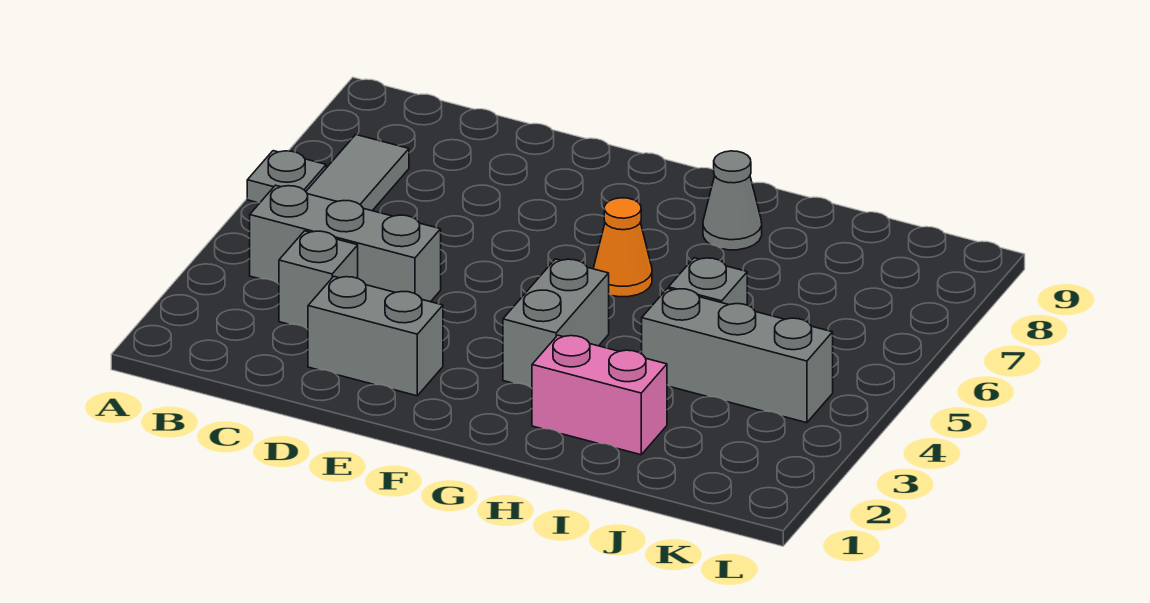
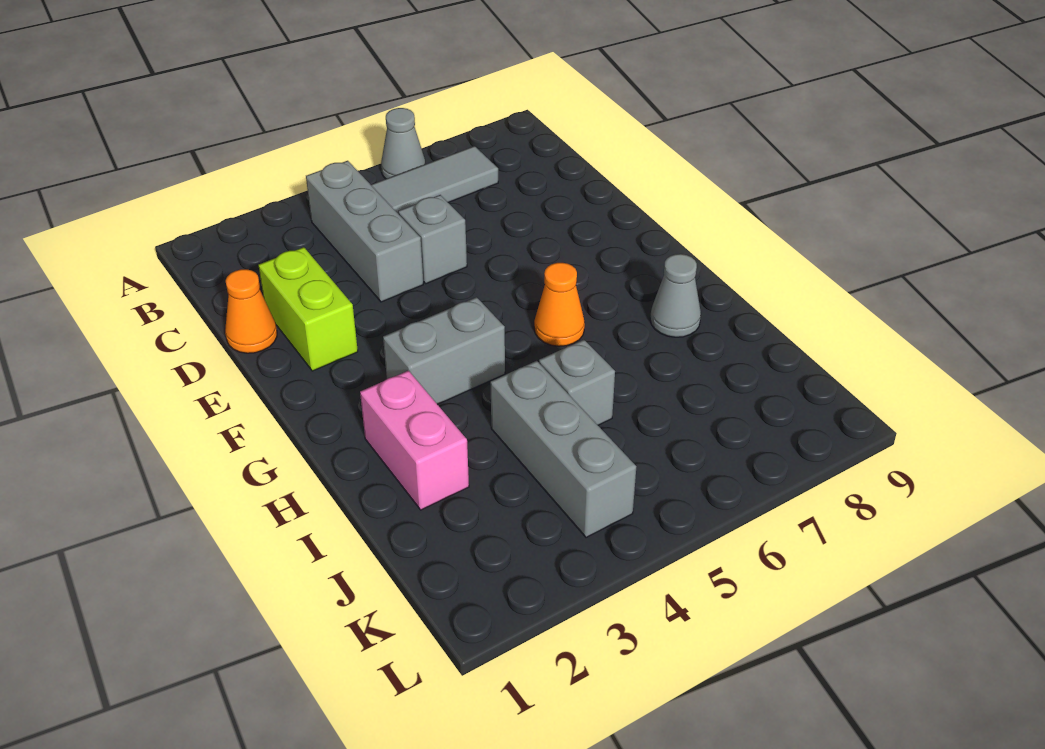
grey 1x1 plate [247,151,326,203] -> grey 1x1 cone [381,108,425,179]
grey 1x1 brick [279,231,358,329] -> grey 1x1 brick moved to [398,195,467,284]
none -> orange 1x1 cone [225,269,277,353]
grey 1x2 brick [308,277,443,396] -> lime 1x2 brick [258,247,358,371]

